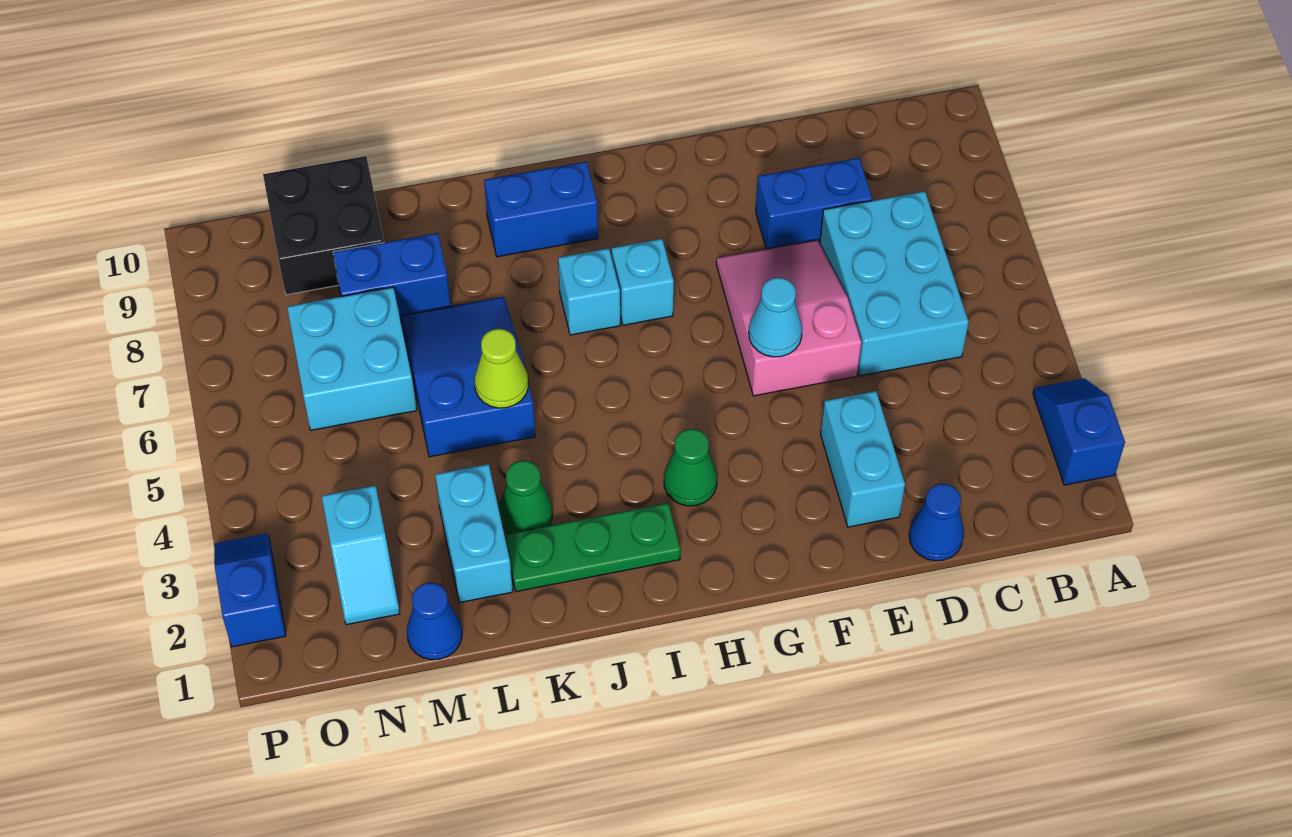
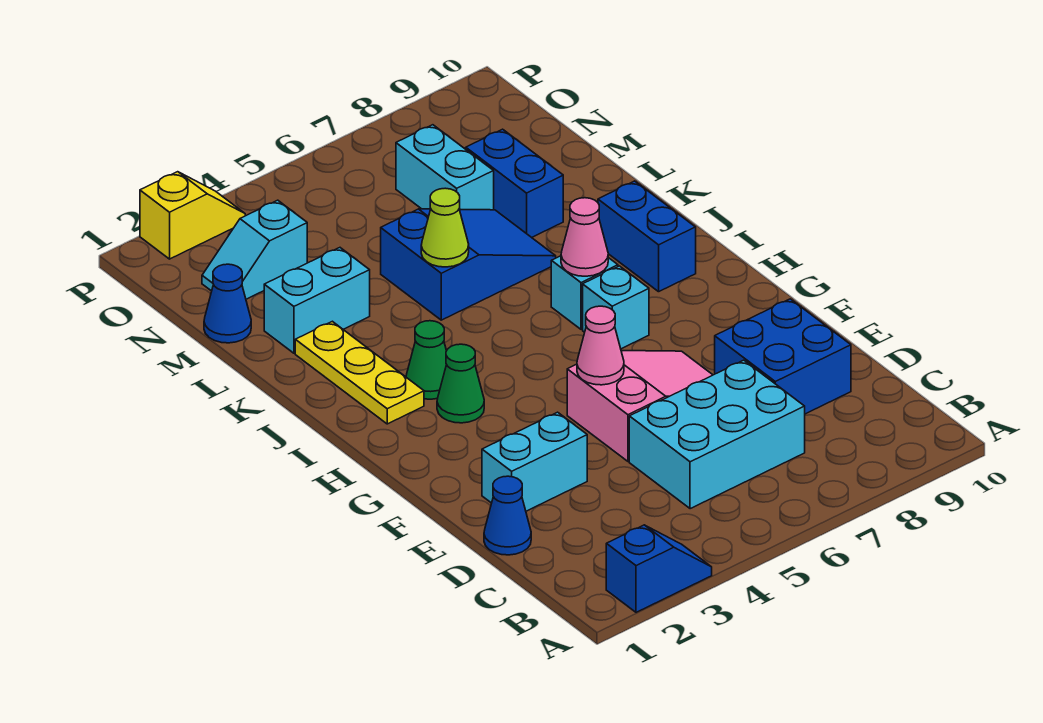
blue 1x2 brick [756,158,872,249] -> blue 2x2 brick [715,299,851,414]
cyan 1x1 cone [749,278,802,357] -> pink 1x1 cone [577,306,624,385]
green 1x3 plate [504,503,680,592] -> yellow 1x3 plate [295,321,424,424]
none -> pink 1x1 cone [561,198,608,276]
green 1x1 cone [499,461,552,533] -> green 1x1 cone moved to [406,321,447,399]
cyan 2x2 brick [287,287,417,430] -> cyan 1x2 brick [396,125,494,210]
black 2x2 brick [263,156,384,295] -> none
blue 1x2 slope [214,533,286,647] -> yellow 1x2 slope [140,172,245,259]

